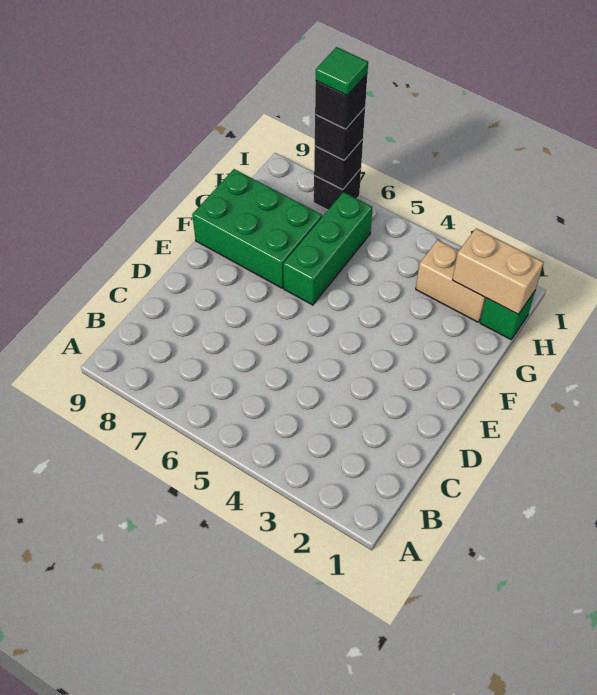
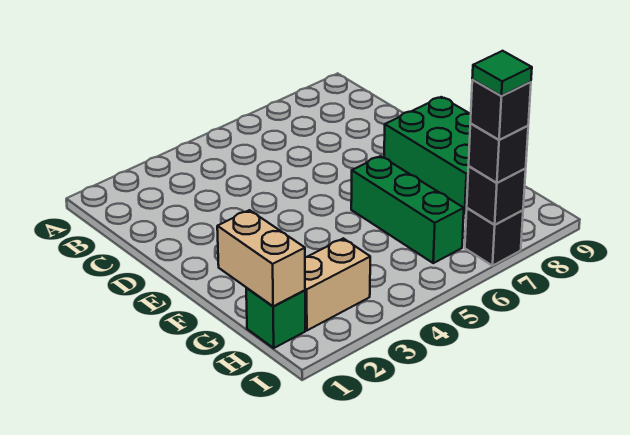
green 2x3 brick [192,169,322,288] -> green 2x3 brick turned to [384,97,471,213]
tan 1x2 brick [453,228,544,315] -> tan 1x2 brick turned to [217,210,305,306]

